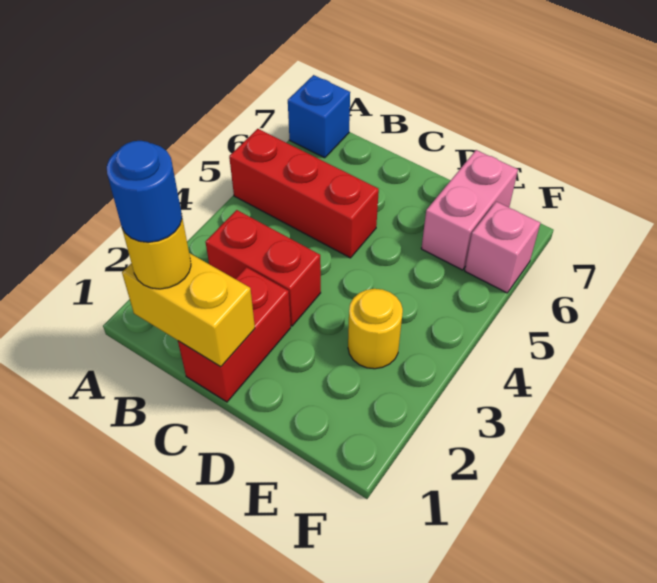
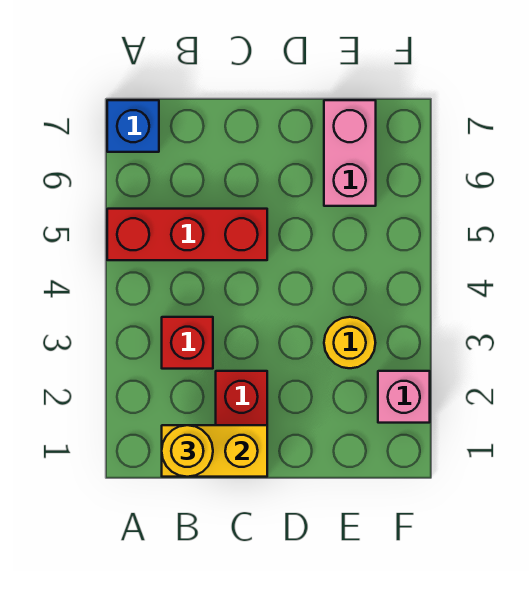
blue 1x1 round brick [107,141,182,242] -> none
red 1x2 brick [206,210,321,326] -> red 1x1 brick [162,317,213,369]
pink 1x1 brick [465,202,540,293] -> pink 1x1 brick moved to [378,371,430,423]

